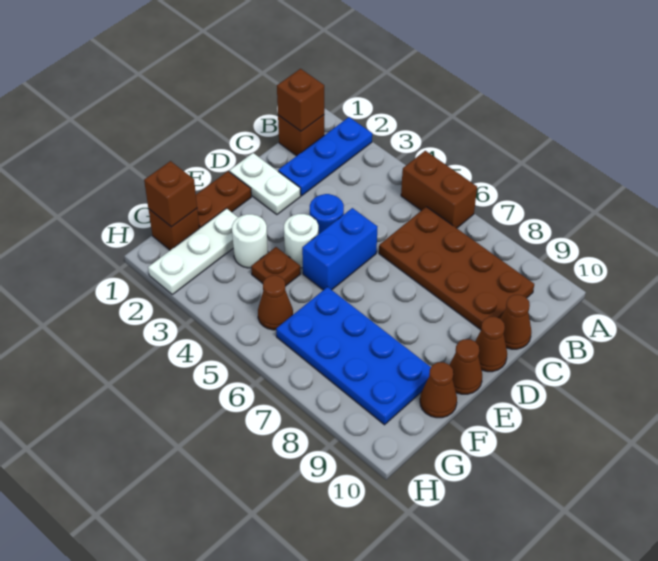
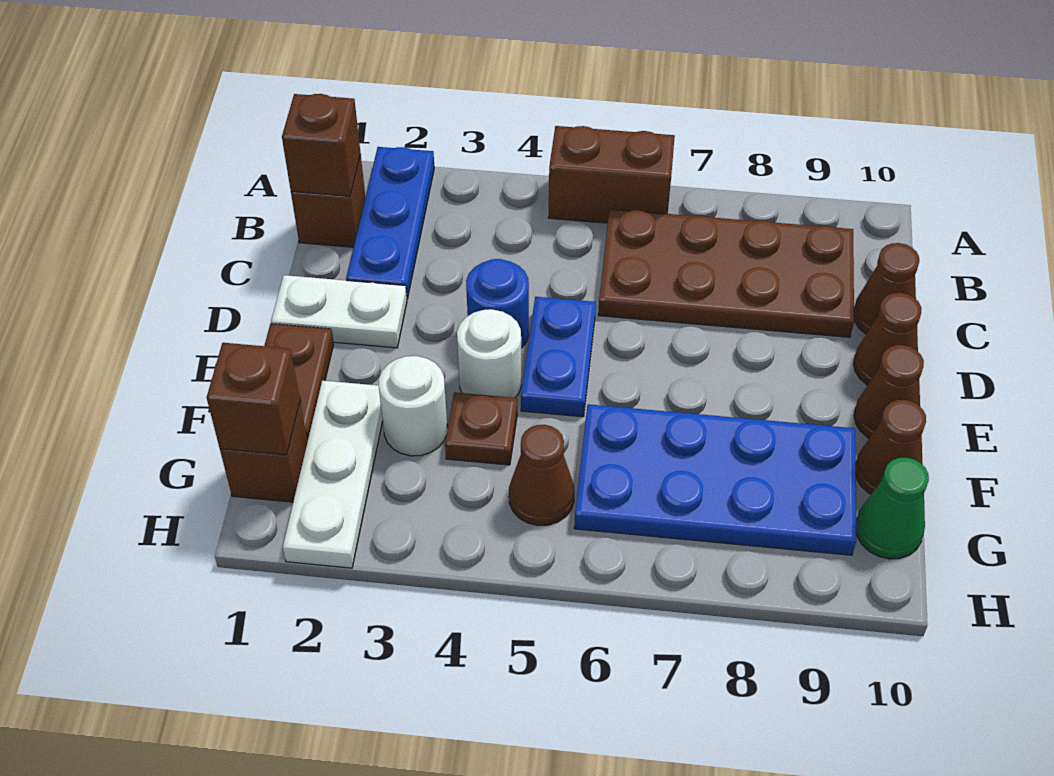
blue 1x2 brick [302,208,377,290] -> blue 1x2 plate [521,297,596,417]
none -> green 1x1 cone [856,458,929,559]

